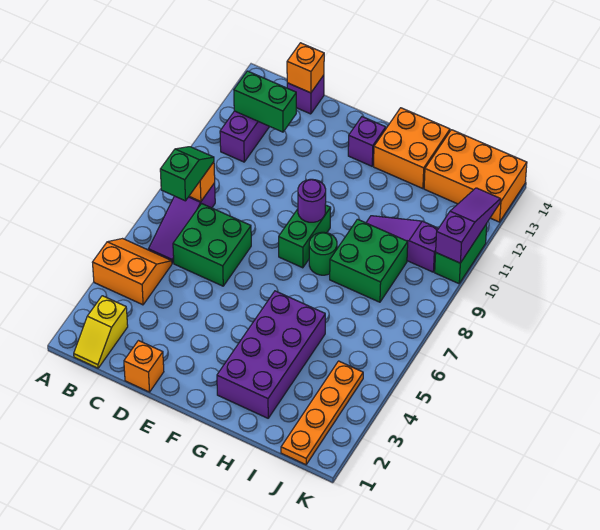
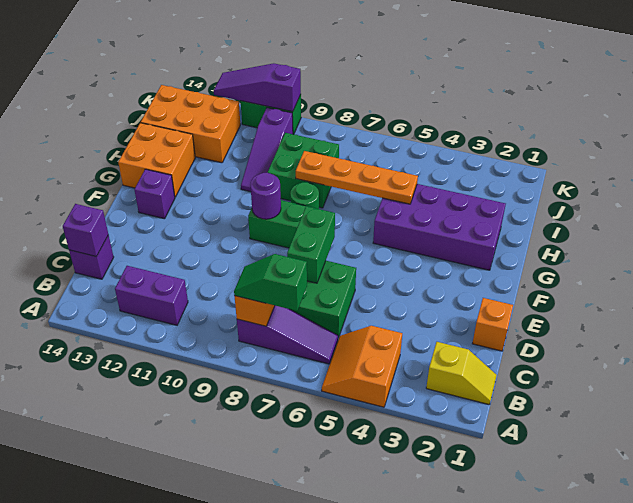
green 1x2 brick [234,71,296,132] -> green 1x2 brick moved to [287,206,335,283]
orange 1x1 brick [287,43,324,93] -> purple 1x1 brick [63,204,108,257]
orange 2x3 brick [424,130,527,222] -> orange 2x3 brick turned to [141,85,240,163]
orange 1x4 plate [281,361,363,465] -> orange 1x4 plate moved to [296,151,418,204]

